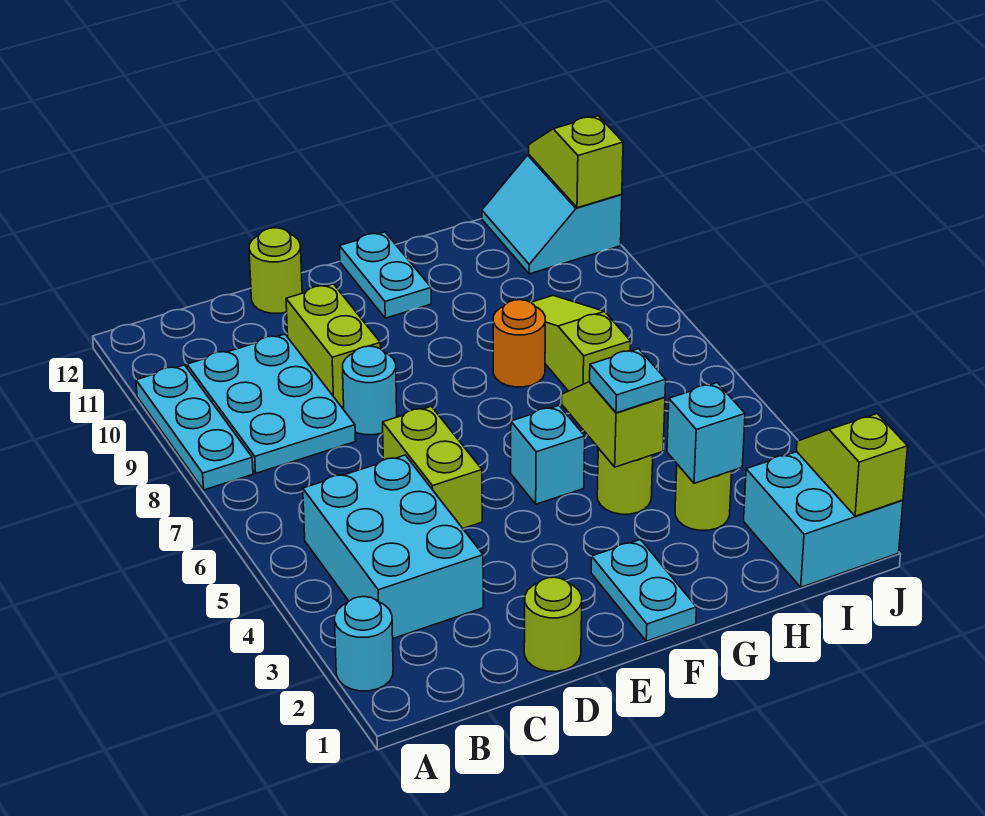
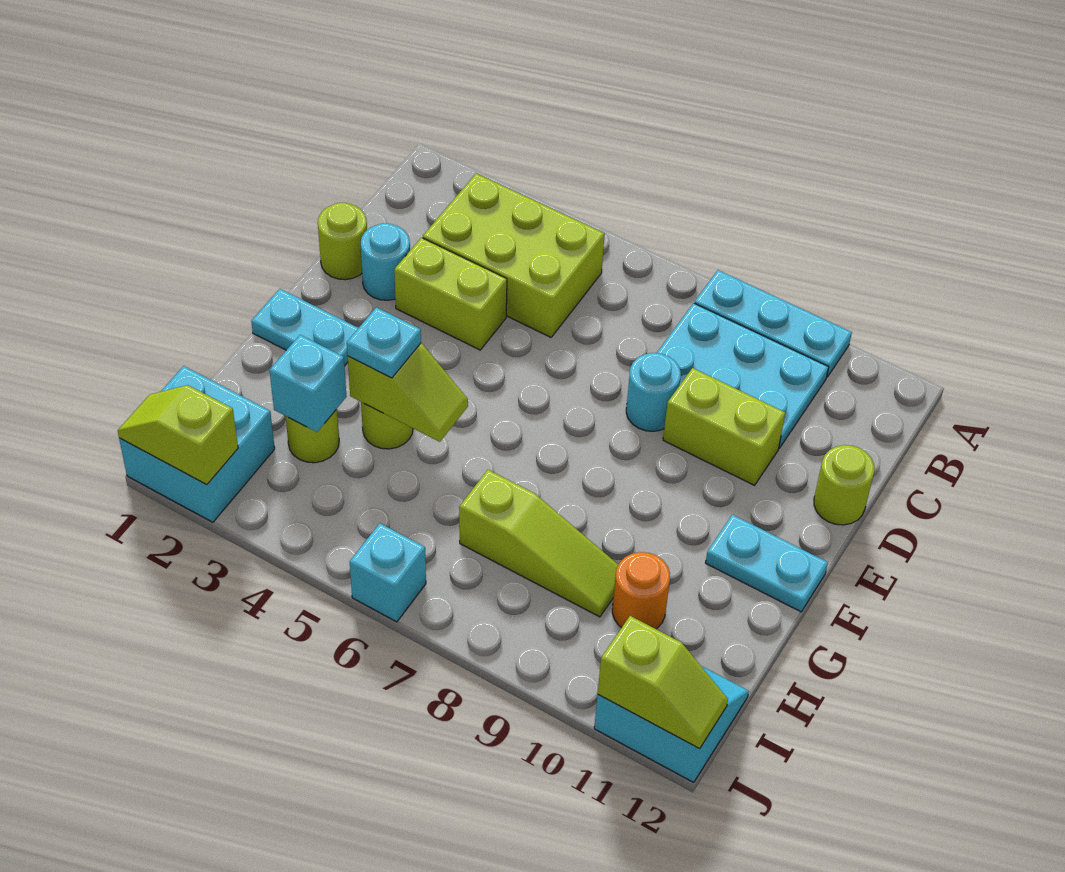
cyan 1x1 round brick [335,597,393,691] -> cyan 1x1 round brick moved to [361,223,410,300]
cyan 2x3 brick [303,455,483,638] -> lime 2x3 brick [423,174,605,337]
lime 1x2 brick [383,406,482,528] -> lime 1x2 brick moved to [394,238,507,350]
cyan 1x1 brick [511,406,585,504] -> cyan 1x1 brick moved to [350,523,426,622]
orange 1x1 round brick [493,300,545,387] -> orange 1x1 round brick moved to [612,552,670,629]
lime 1x2 slope [797,414,908,516] -> lime 1x2 slope turned to [118,385,238,485]

